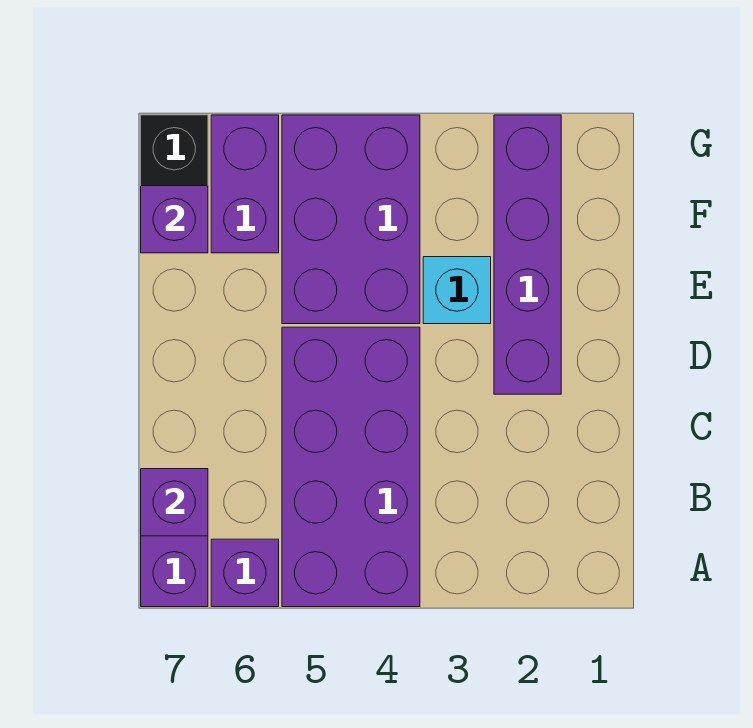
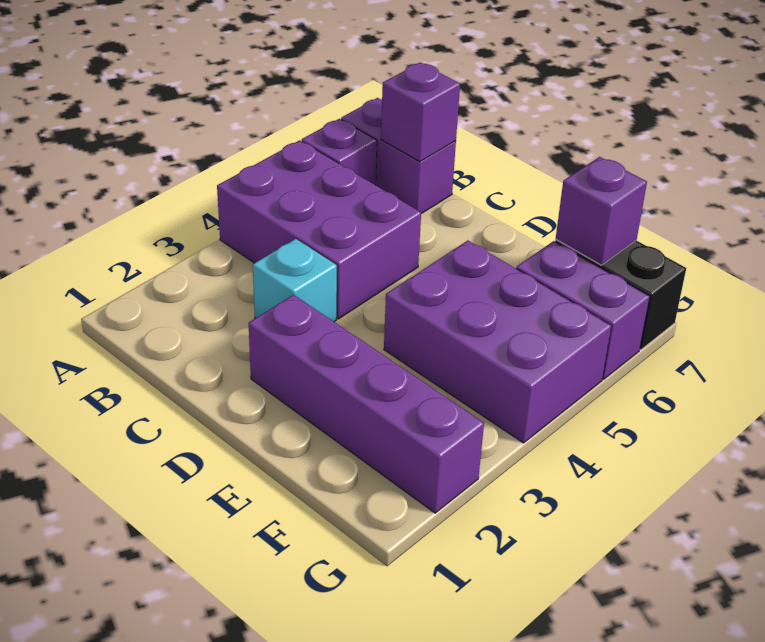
purple 2x4 brick [282,327,420,607] -> purple 2x3 brick [217,140,421,319]
cyan 1x1 brick [423,257,491,324] -> cyan 1x1 brick moved to [253,239,337,322]

